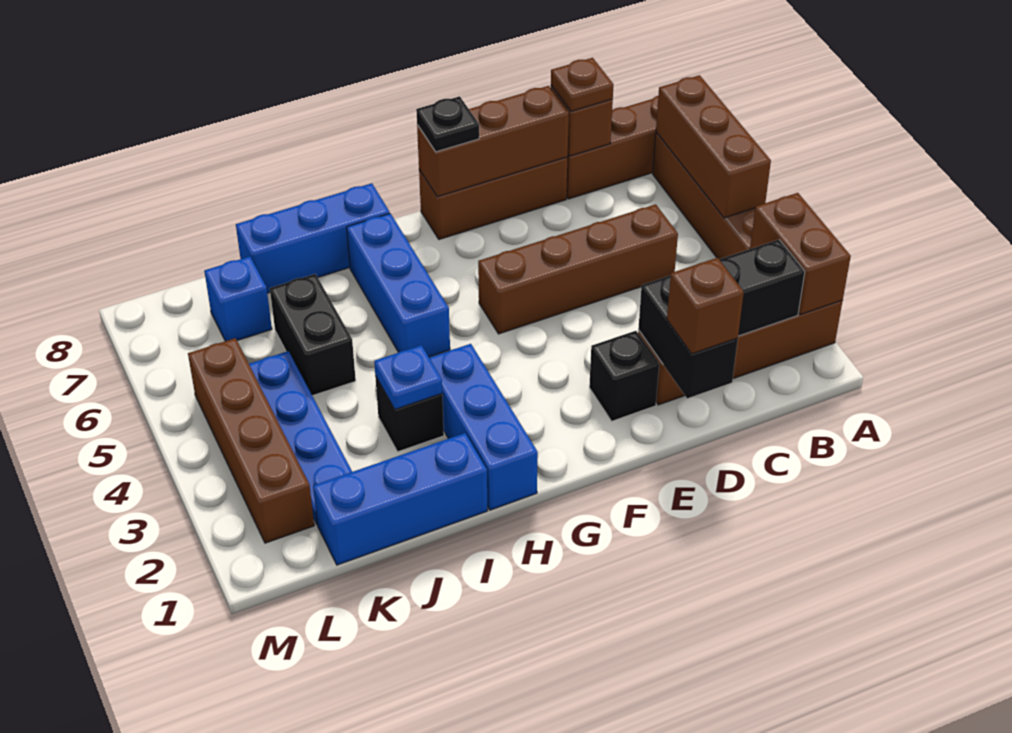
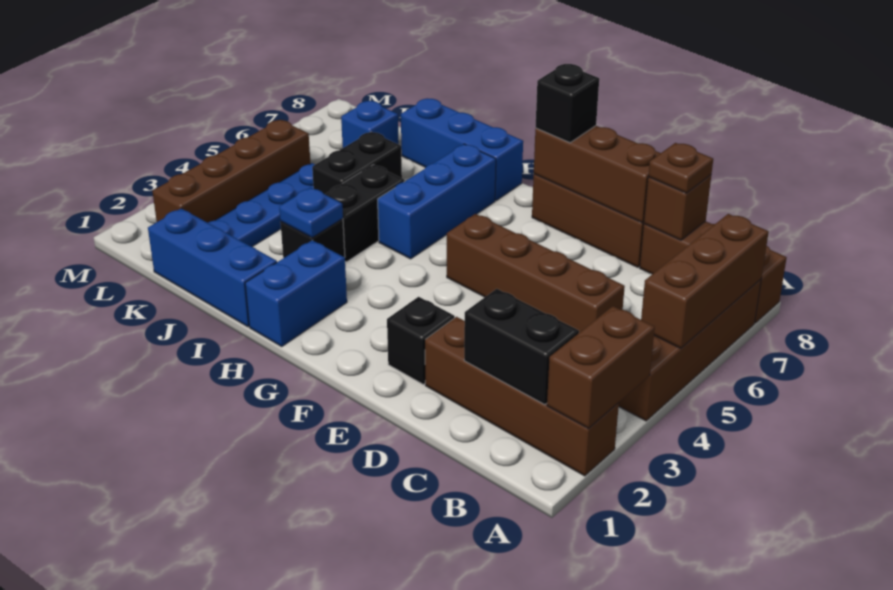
black 1x2 brick [638,275,738,398] -> black 1x2 brick moved to [325,165,405,262]
brown 1x1 brick [667,258,744,354] -> none
black 1x1 plate [416,96,479,152] -> black 1x1 brick [535,64,599,143]
blue 1x3 brick [429,344,538,510] -> blue 1x2 brick [245,240,347,346]

